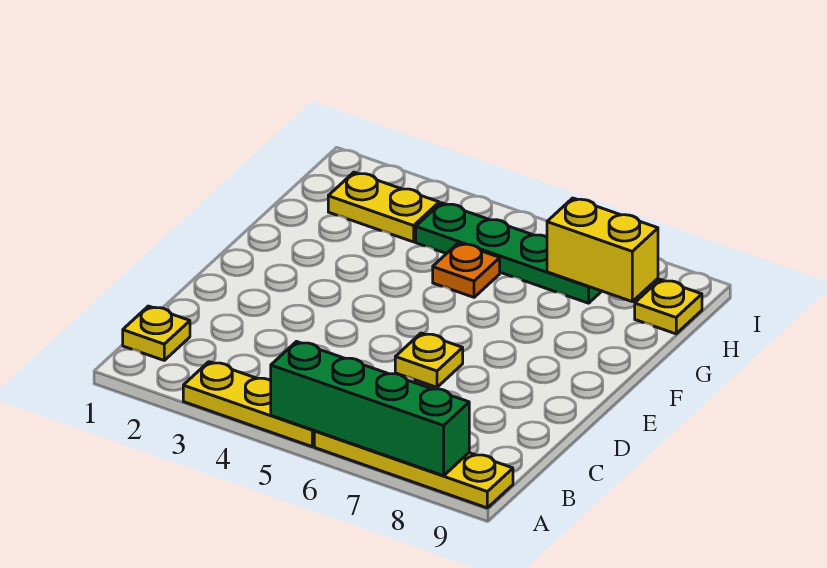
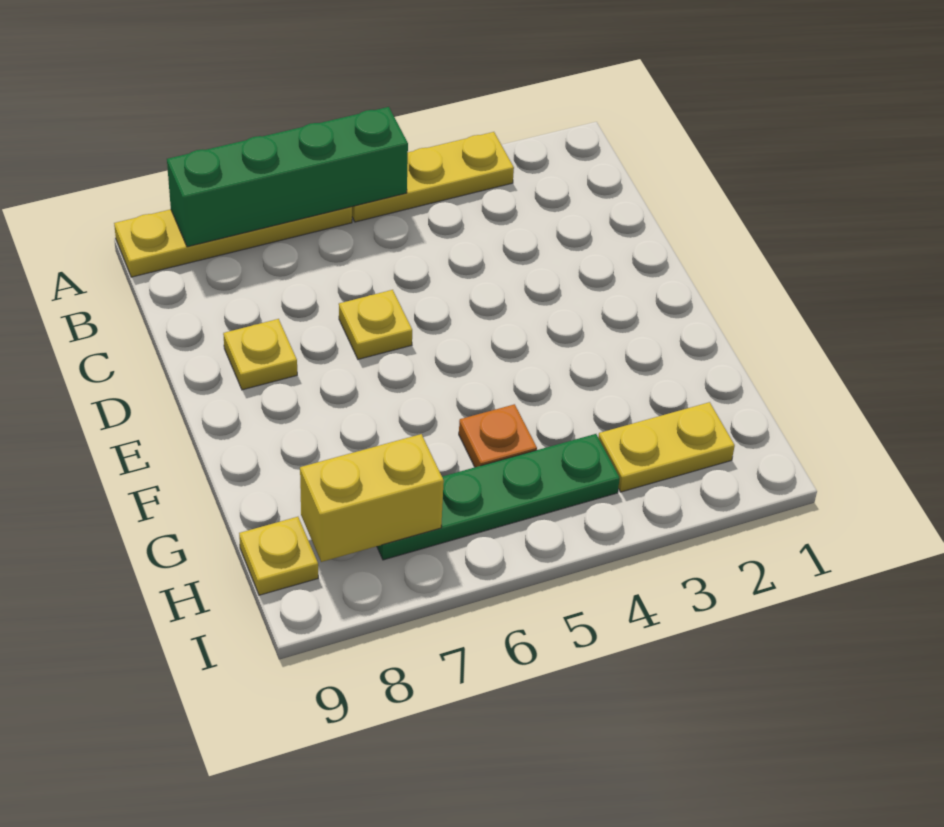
yellow 1x1 plate [123,306,190,360] -> yellow 1x1 plate moved to [223,319,297,390]

